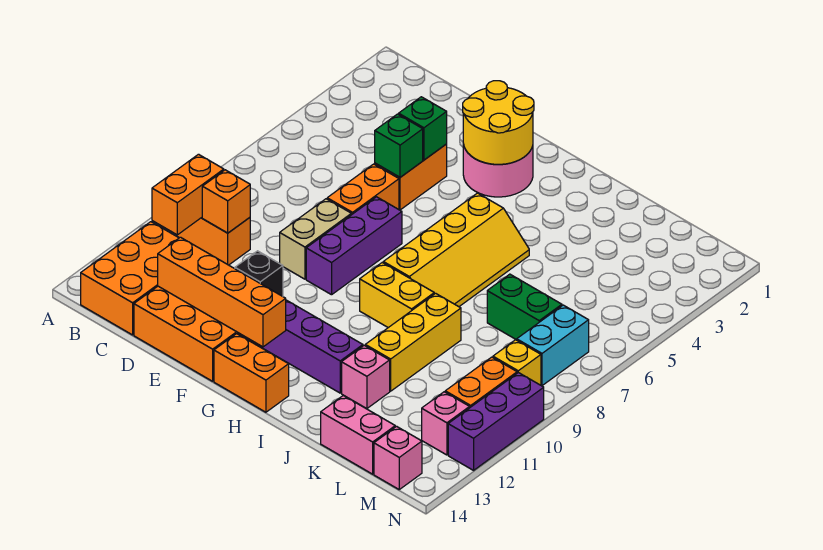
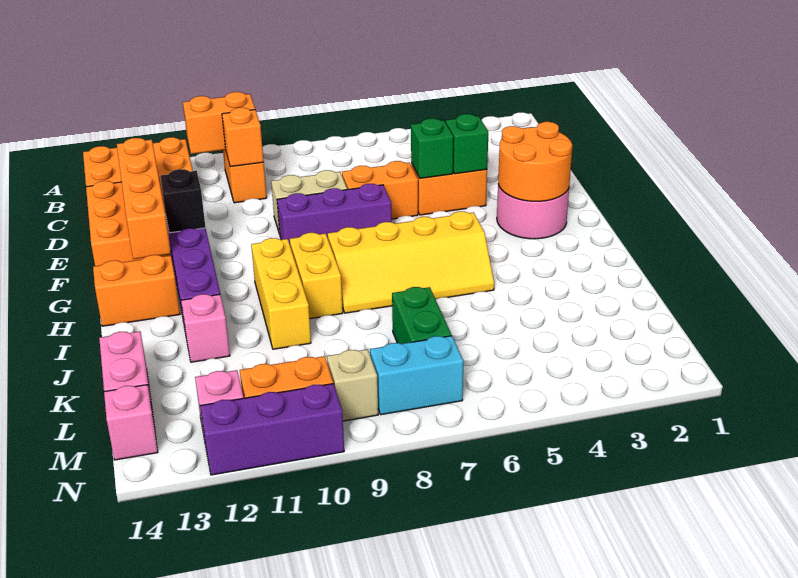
yellow 2x2 round brick [463,81,534,164] -> orange 2x2 round brick [498,122,572,201]
orange 1x2 brick [214,334,289,412] -> orange 1x2 brick turned to [93,255,180,326]
yellow 1x3 brick [365,293,461,391] -> yellow 1x3 brick turned to [251,238,311,349]
yellow 1x1 brick [493,340,541,385] -> tan 1x1 brick [327,349,378,421]

